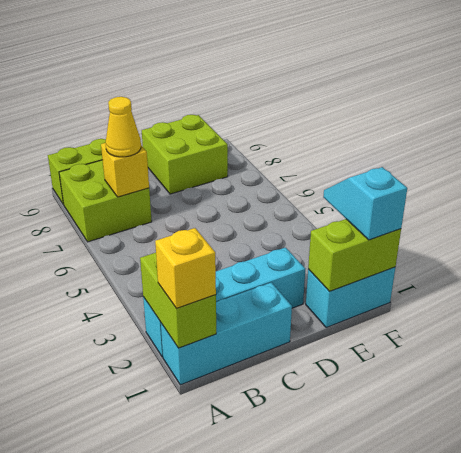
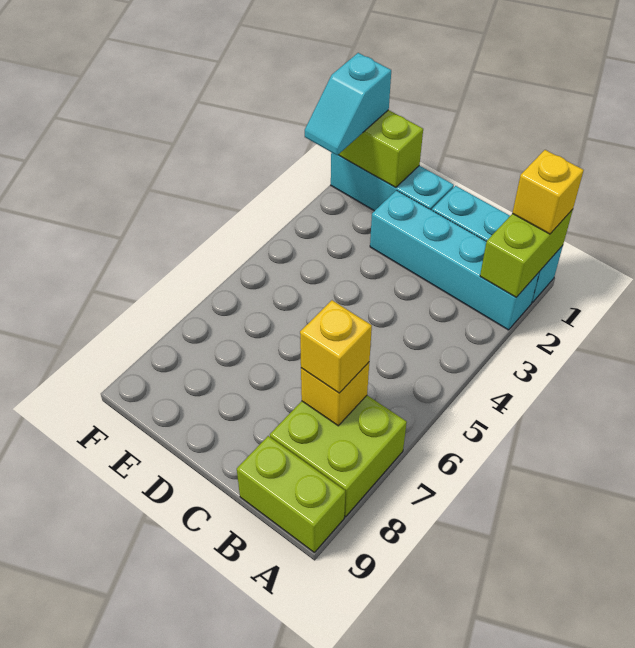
yellow 1x1 cone [105,97,141,157] -> yellow 1x1 brick [300,300,372,393]
lime 2x2 brick [142,115,228,194] -> none
cyan 1x2 brick [306,267,395,328] -> cyan 1x3 brick [331,153,454,211]

